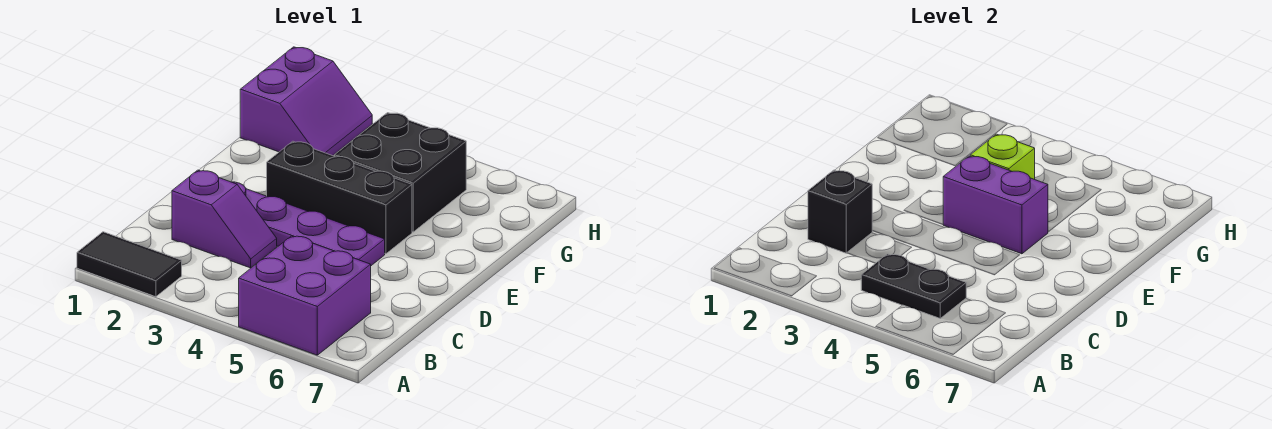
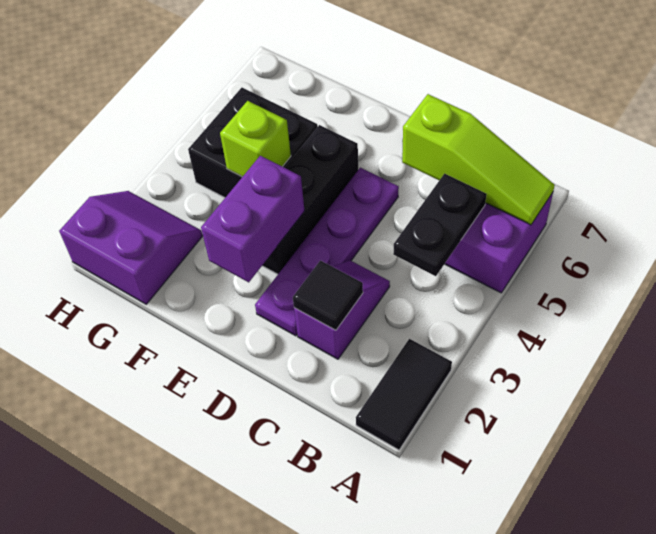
none -> lime 1x3 slope [402,94,555,225]
black 1x1 brick [808,170,872,253] -> black 1x1 tile [293,260,363,330]
purple 1x2 brick [943,156,1048,254] -> purple 1x2 brick moved to [201,156,305,282]

